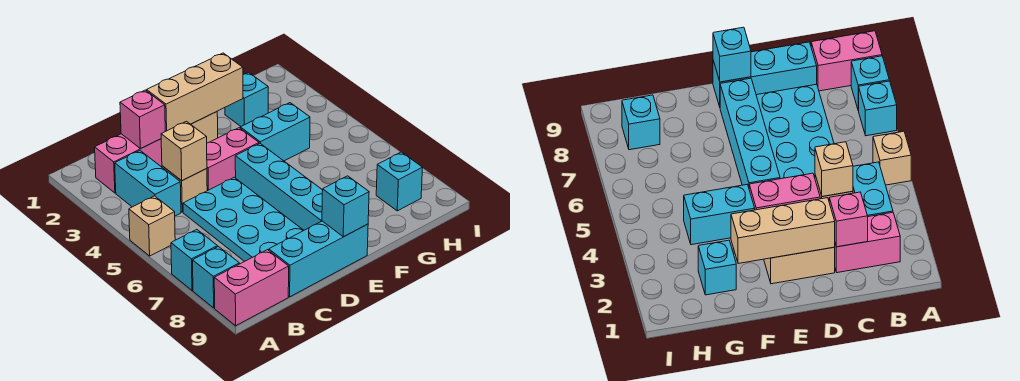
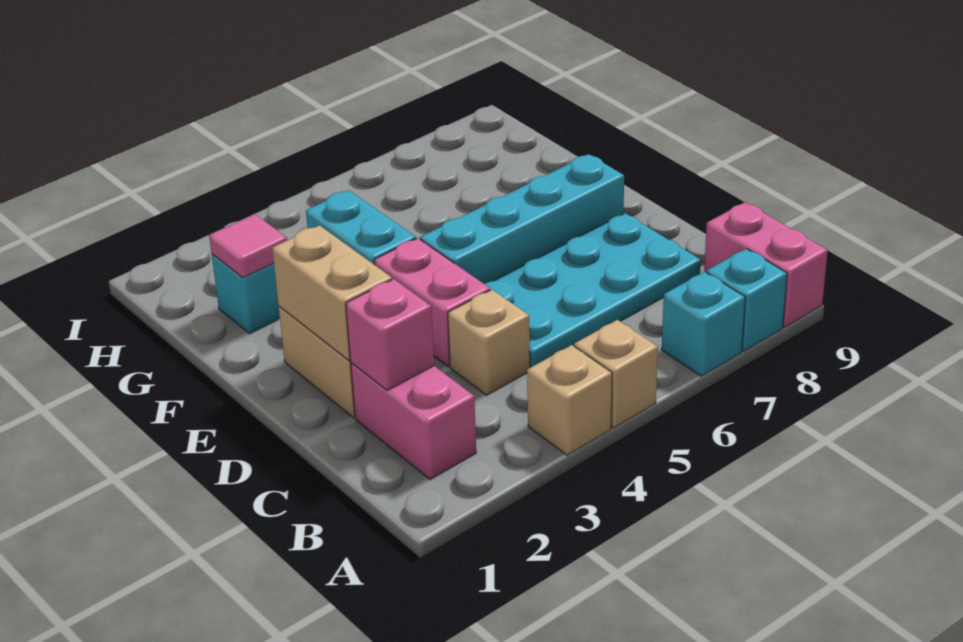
cyan 1x2 brick [115,151,181,216] -> none
tan 1x1 brick [161,121,207,181] -> tan 1x1 brick moved to [527,345,612,455]
cyan 1x3 brick [269,221,368,297] -> none
tan 1x3 brick [147,53,243,131] -> tan 1x2 brick [272,225,392,361]
cyan 1x1 brick [322,176,369,237] -> none
none -> pink 1x1 tile [209,214,287,278]
cyan 1x1 brick [376,152,423,211] -> none

